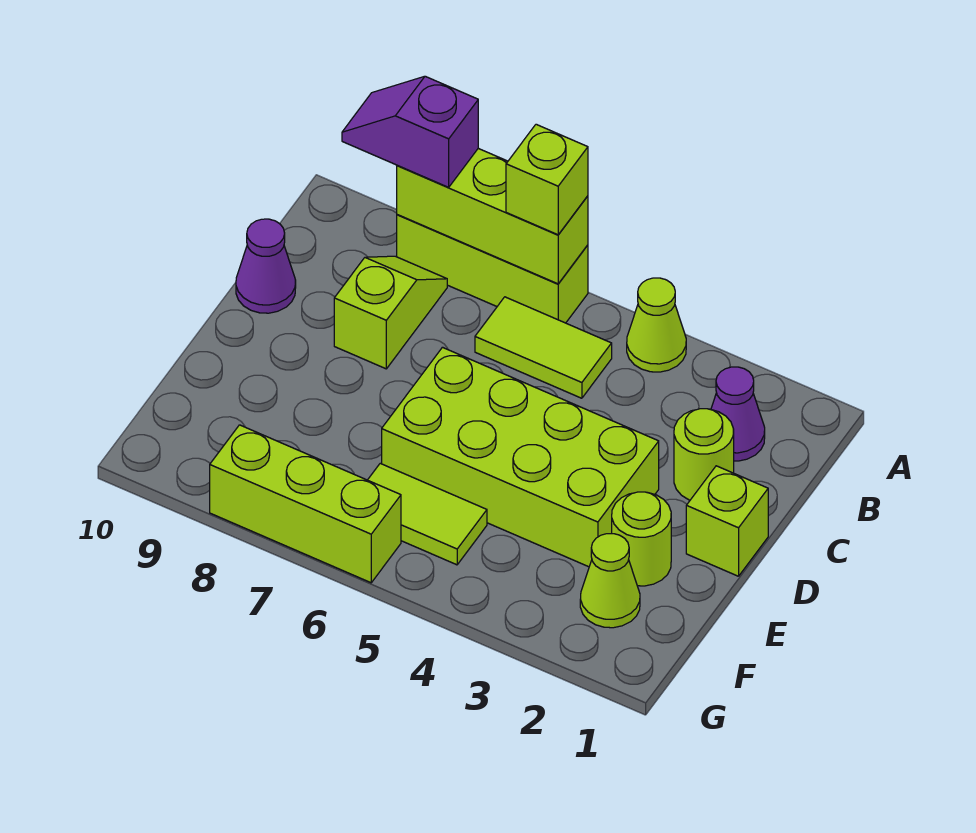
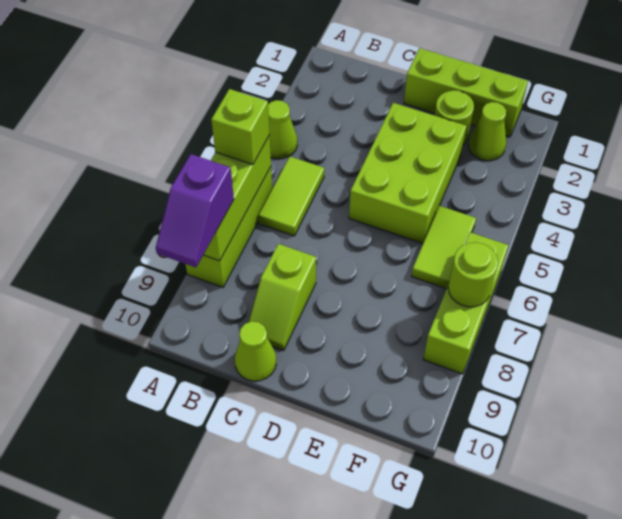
purple 1x1 cone [711,367,765,461] -> none
lime 1x2 slope [334,256,447,369] -> lime 1x2 slope turned to [249,244,316,350]
lime 1x1 round brick [674,409,734,500] -> lime 1x1 round brick moved to [448,242,498,307]
purple 1x1 cone [236,219,296,313] -> lime 1x1 cone [235,321,276,381]
lime 1x1 brick [686,466,768,576] -> lime 1x3 brick [404,48,528,137]
lime 2x4 brick [382,347,659,567] -> lime 2x3 brick [349,103,467,243]

